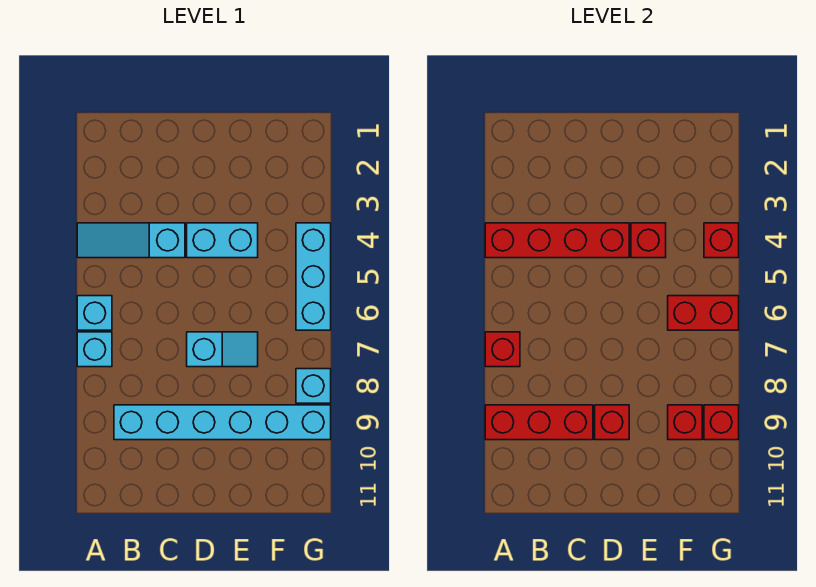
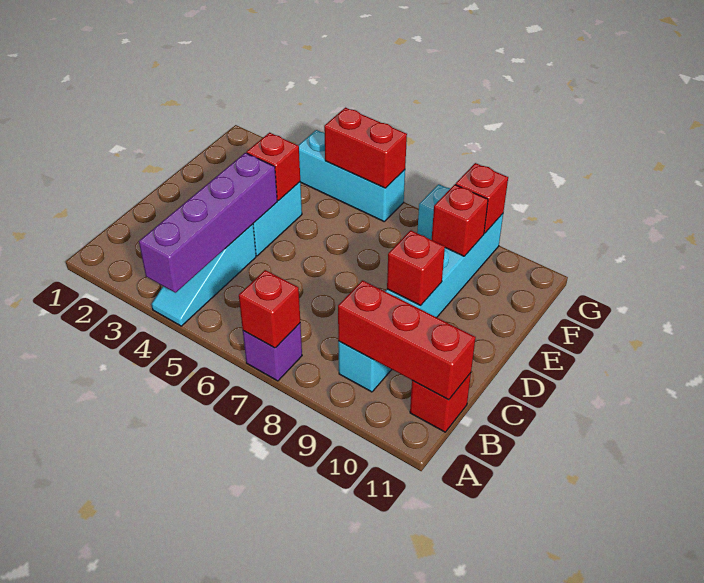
red 1x4 brick [485,223,629,258] -> purple 1x4 brick [139,153,277,293]
cyan 1x1 brick [77,296,112,330] -> none
cyan 1x1 brick [77,332,112,367] -> purple 1x1 brick [243,323,302,381]
red 1x3 brick [485,405,593,440] -> red 1x3 brick turned to [338,280,476,400]
cyan 1x2 slope [187,332,258,367] -> none
red 1x2 brick [668,296,739,330] -> red 1x2 brick turned to [324,108,407,188]
red 1x1 brick [704,223,739,258] -> red 1x1 brick moved to [410,373,471,432]

